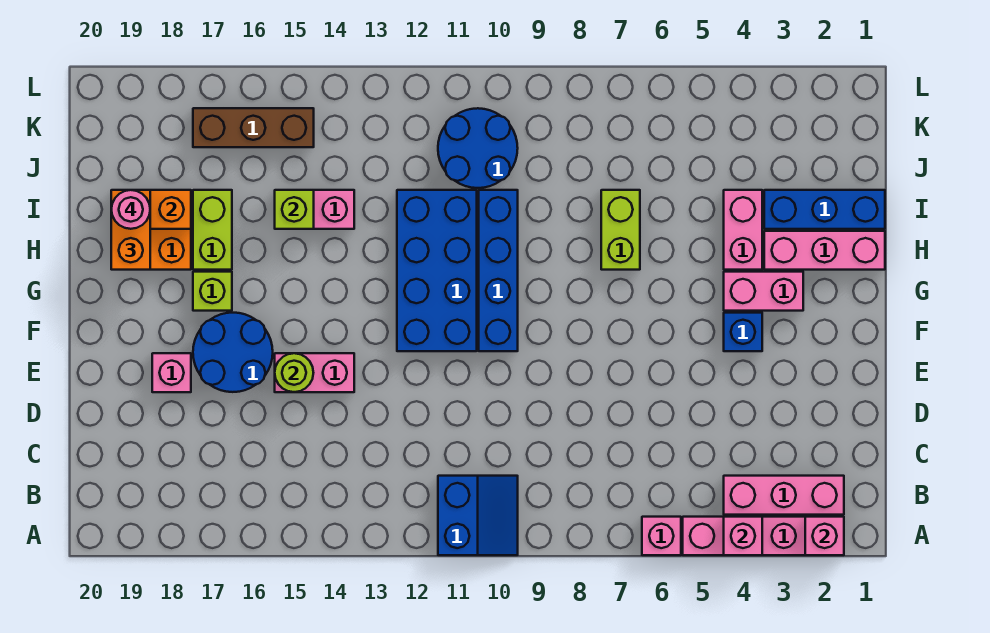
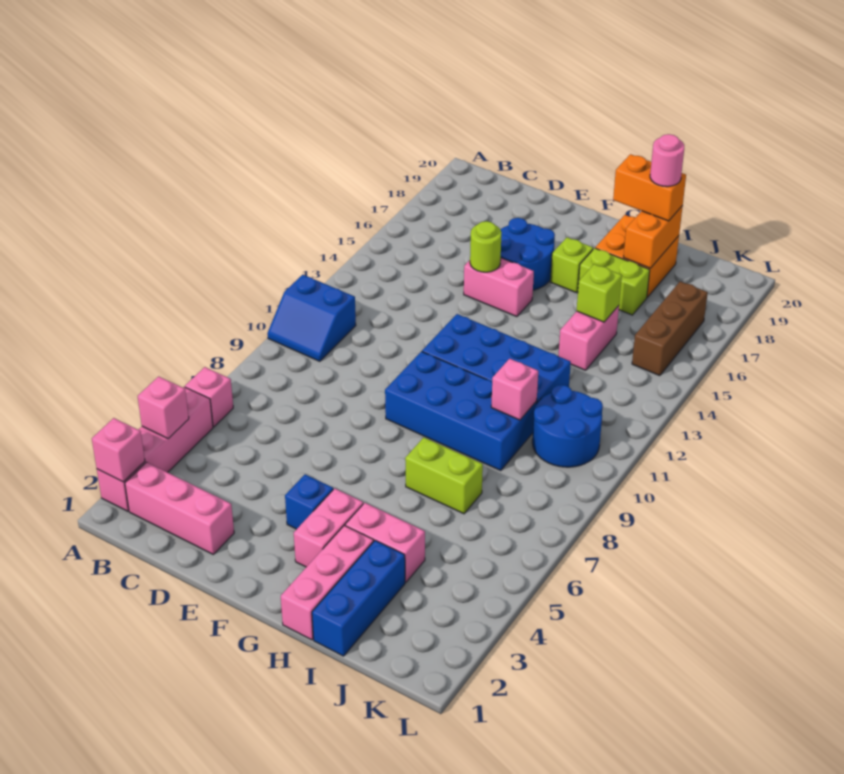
pink 1x3 brick [724,476,844,515] -> pink 1x3 brick turned to [125,462,234,554]
pink 1x2 brick [275,353,354,392] -> pink 1x2 brick turned to [464,258,534,317]
pink 1x1 brick [152,353,191,392] -> pink 1x1 brick moved to [491,359,538,420]
blue 1x4 brick [479,190,518,351] -> blue 2x4 brick [385,351,537,471]

